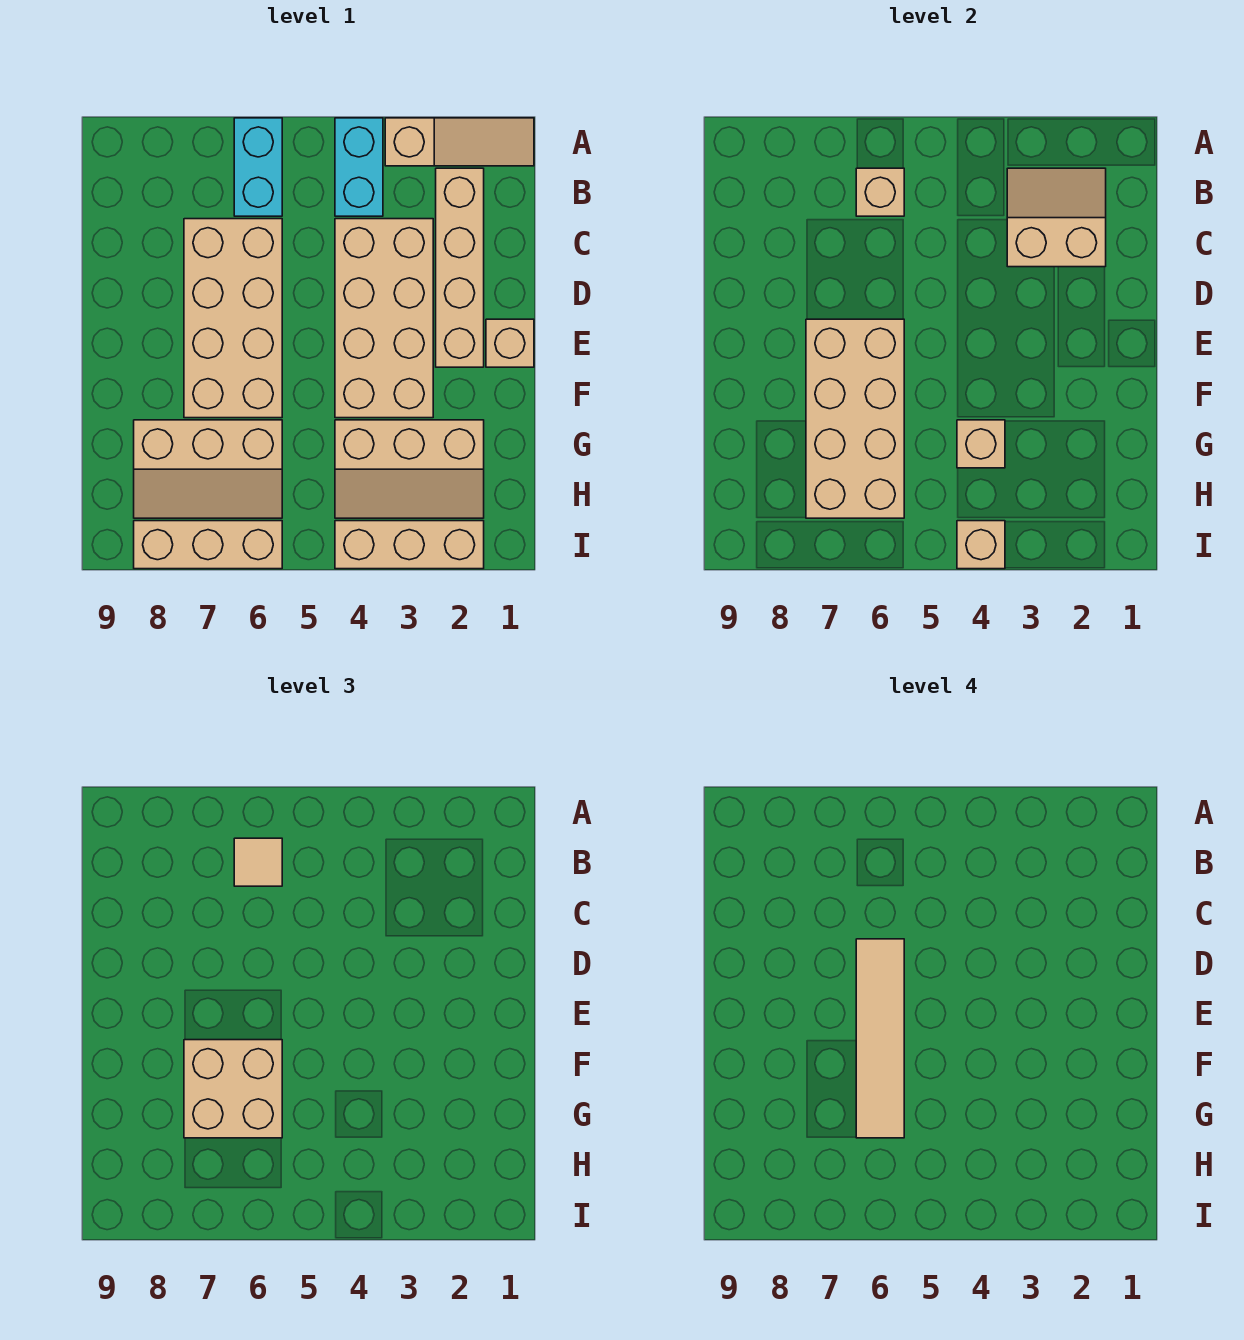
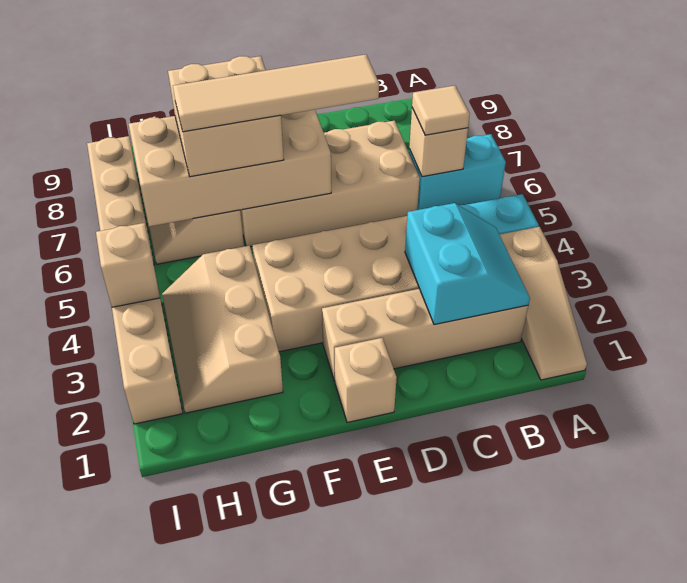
tan 2x2 slope [1007,168,1106,267] -> cyan 2x2 slope [405,203,530,325]
tan 1x1 brick [957,420,1005,468] -> none

